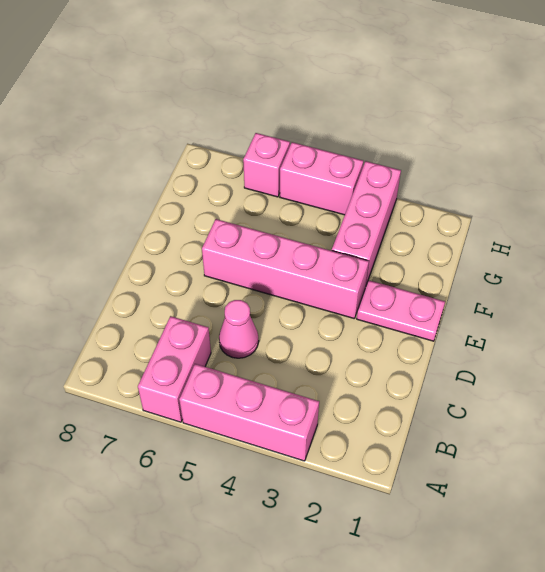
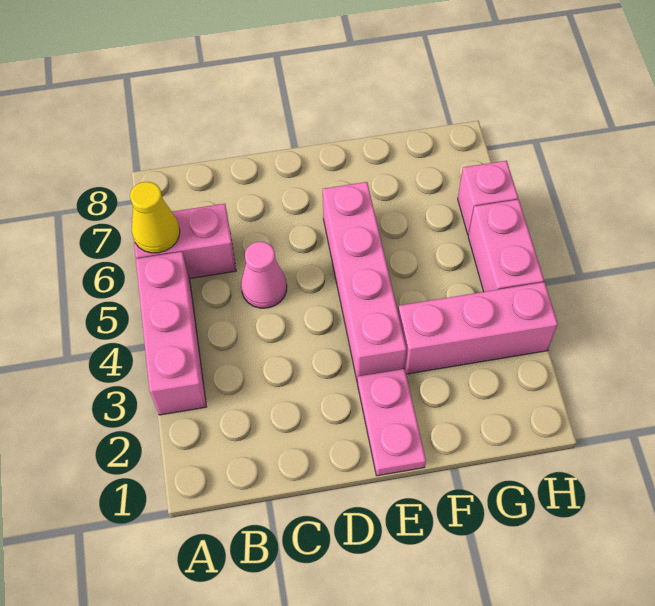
none -> yellow 1x1 cone [130,182,180,253]

